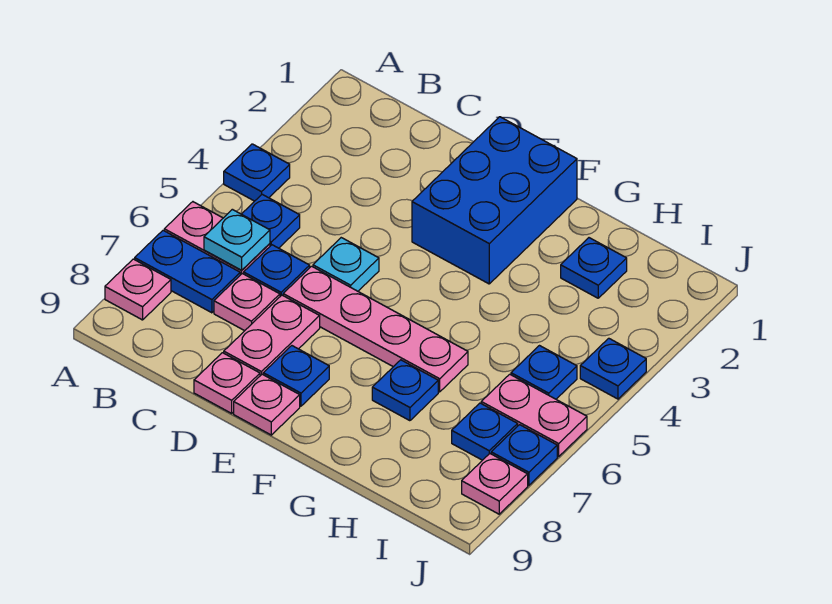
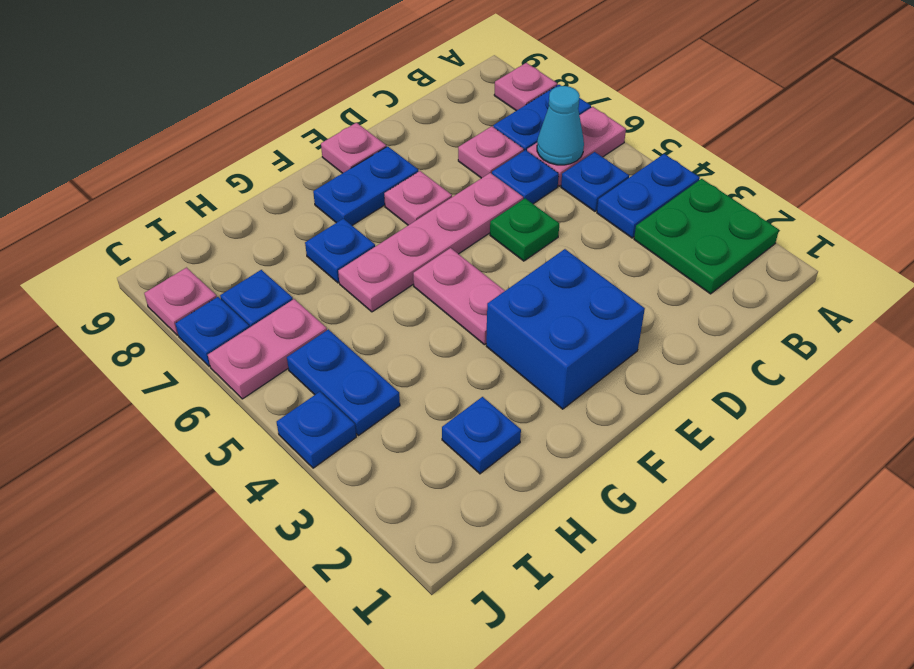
none -> green 2x2 plate [634,179,779,294]
blue 1x1 plate [224,144,290,201] -> blue 1x2 plate [597,154,700,238]
cyan 1x1 plate [204,209,270,270] -> cyan 1x1 cone [537,86,584,165]
cyan 1x1 plate [313,238,379,291] -> green 1x1 plate [490,198,559,261]
pink 1x2 plate [224,295,320,376] -> pink 1x2 plate moved to [413,248,505,345]
pink 1x1 plate [194,353,260,413] -> pink 1x1 plate moved to [384,171,452,225]
blue 2x3 brick [412,117,577,284] -> blue 2x2 brick [486,249,645,409]
blue 1x1 plate [263,346,329,406] -> blue 1x2 plate [313,146,419,225]
blue 1x1 plate [511,346,577,399] -> blue 1x2 plate [287,329,400,435]

